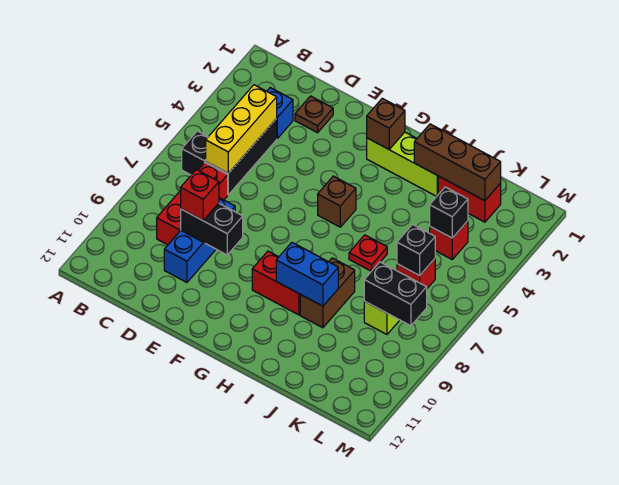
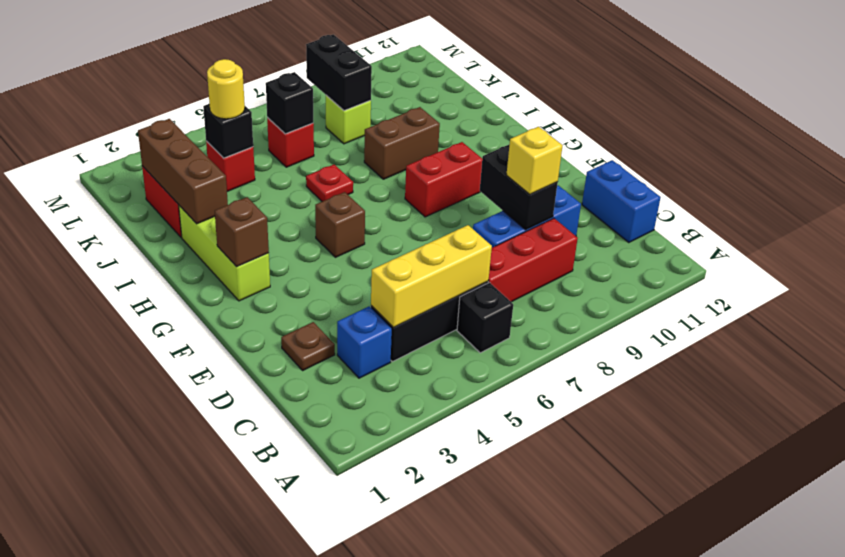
red 1x1 brick [181,170,219,220] -> yellow 1x1 brick [506,127,563,194]
red 1x2 brick [252,251,300,315] -> red 1x2 brick turned to [405,142,482,217]
blue 1x2 brick [276,243,338,306] -> blue 1x2 brick moved to [582,160,661,243]
none -> yellow 1x1 round brick [207,59,245,119]

